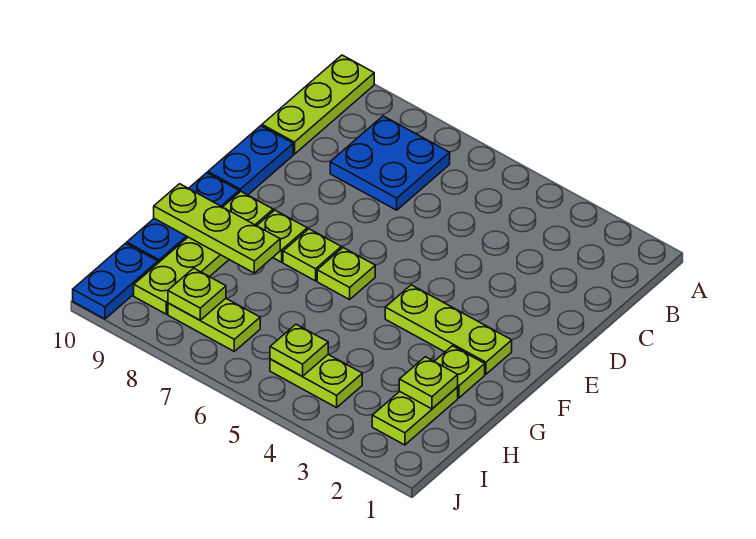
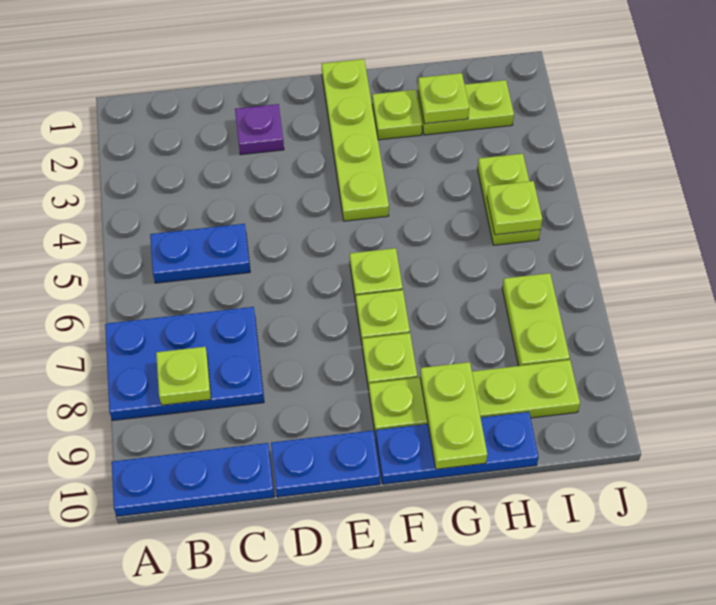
lime 1x3 plate [262,55,374,154] -> blue 1x3 plate [112,443,274,516]
blue 2x2 plate [330,116,450,210] -> blue 2x3 plate [105,307,264,420]
none -> purple 1x1 plate [235,104,284,155]
lime 1x3 plate [385,285,512,374] -> lime 1x4 plate [322,59,389,221]
lime 1x3 plate [154,184,280,273] -> lime 1x2 plate [420,362,487,469]
lime 1x1 plate [168,268,226,320] -> lime 1x1 plate moved to [156,347,211,405]
blue 1x2 plate [73,243,158,319] -> blue 1x2 plate moved to [150,224,250,283]

